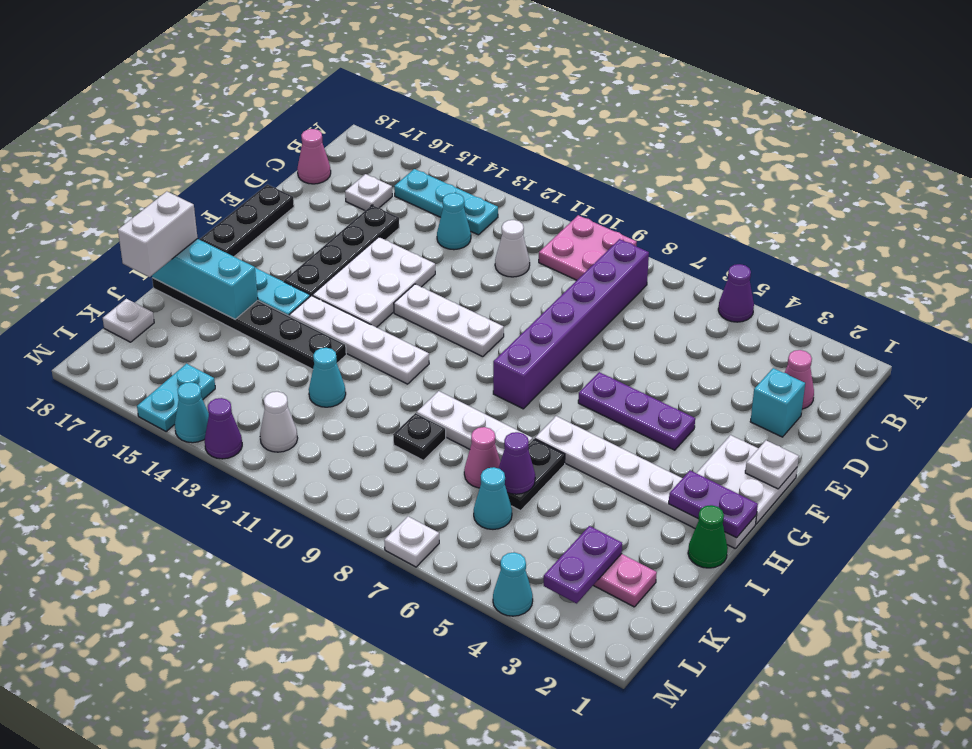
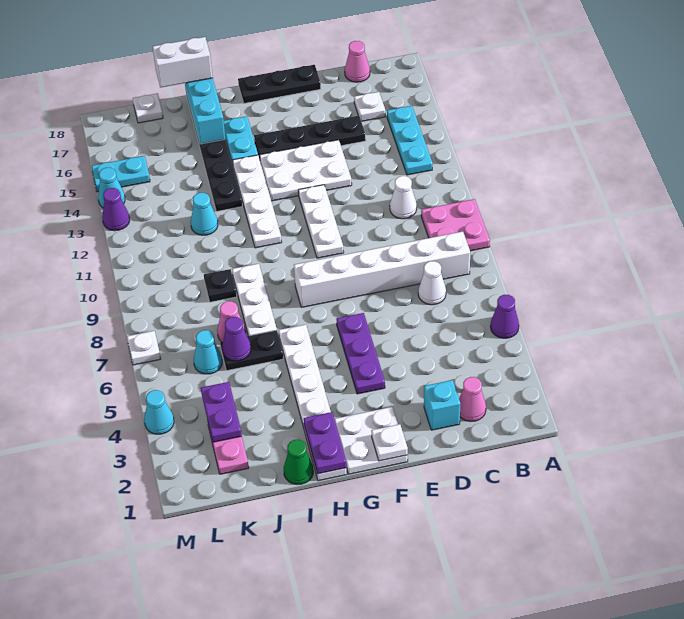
purple 1x6 brick [493,239,649,409] -> white 1x6 brick [294,232,470,307]
cyan 1x1 cone [437,193,471,250] -> none
purple 1x2 plate [544,526,622,603] -> purple 1x2 plate turned to [201,382,242,442]
white 1x1 cone [260,392,298,452] -> white 1x1 cone moved to [418,261,446,305]

